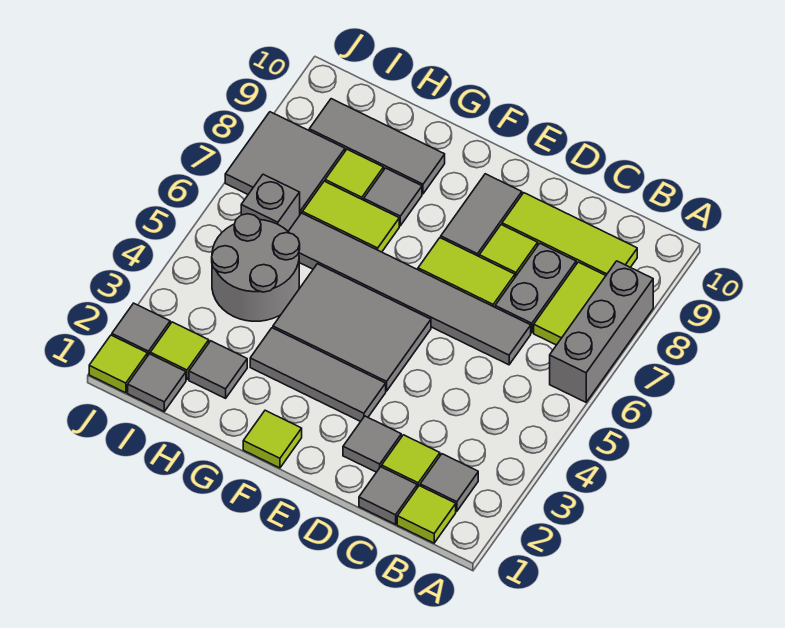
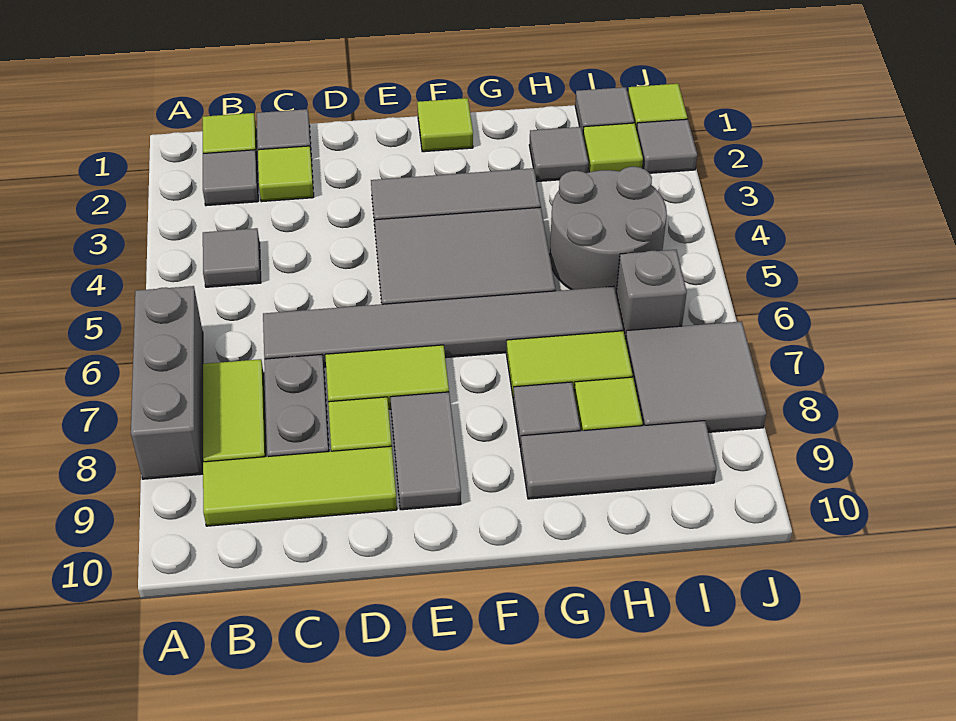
grey 1x1 tile [343,416,401,472] -> grey 1x1 tile moved to [203,228,261,287]

